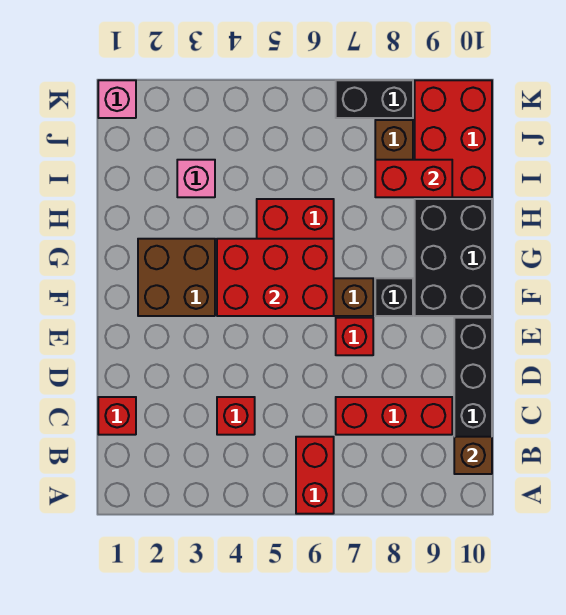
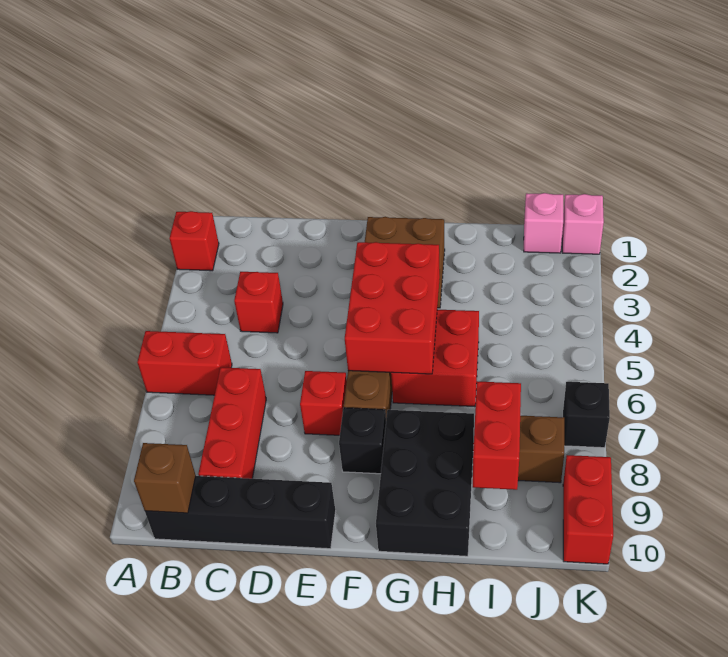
red 1x1 brick [98,397,136,435] -> red 1x1 brick moved to [170,211,219,271]
black 2x3 brick [415,199,492,316] -> black 2x3 brick turned to [376,410,474,556]
pink 1x1 brick [177,160,215,197] -> pink 1x1 brick moved to [524,193,563,253]
red 2x3 brick [415,80,492,197] -> red 1x2 brick [563,455,613,564]
black 1x2 brick [336,80,413,118] -> black 1x1 brick [563,382,610,448]

